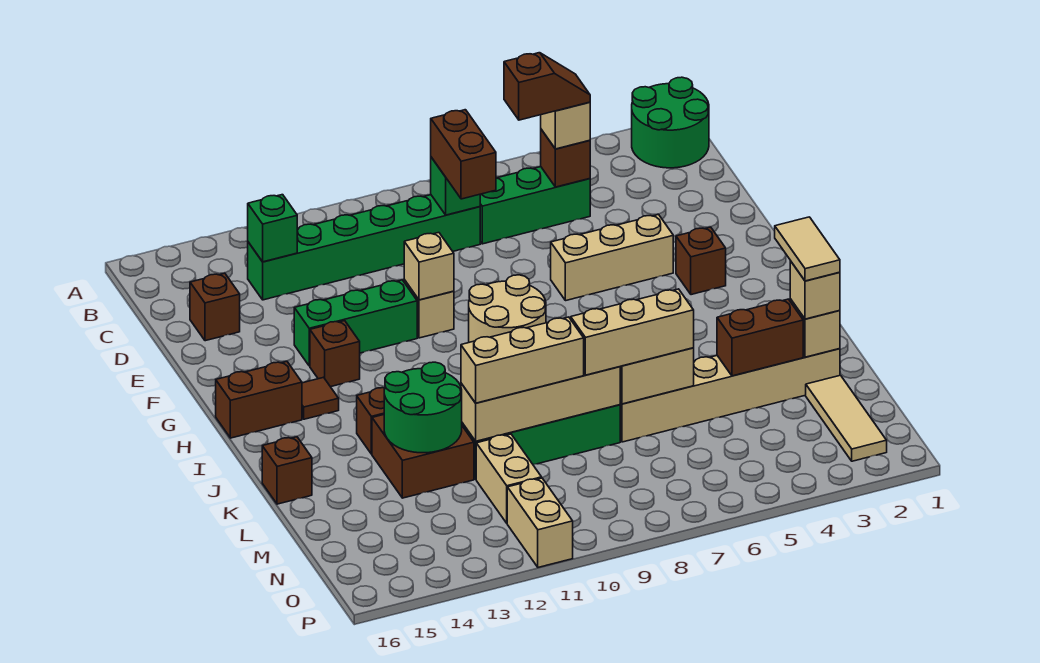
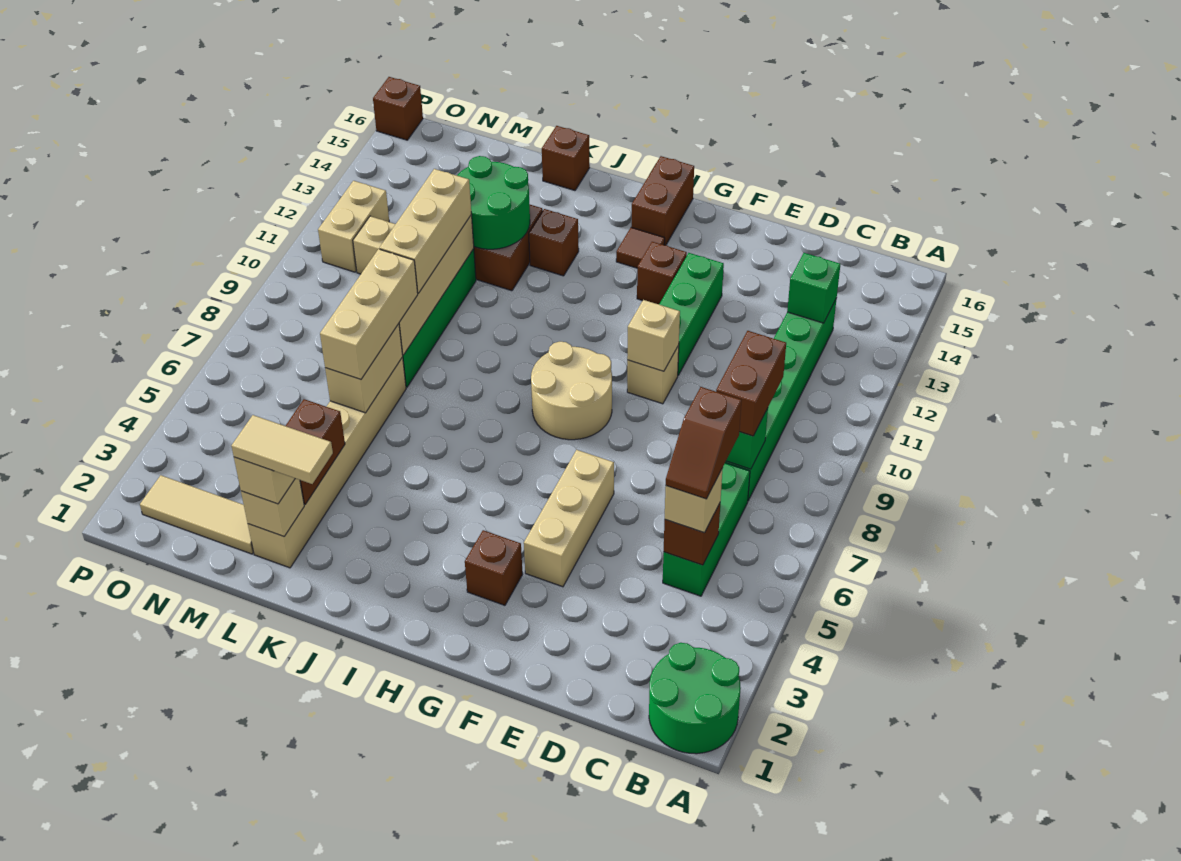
brown 1x2 brick [431,110,496,199] -> brown 1x2 brick turned to [716,331,786,436]
brown 1x1 brick [190,273,240,341] -> brown 1x1 brick moved to [373,77,423,140]
tan 1x2 brick [507,478,573,567] -> tan 1x2 brick turned to [318,181,389,272]

